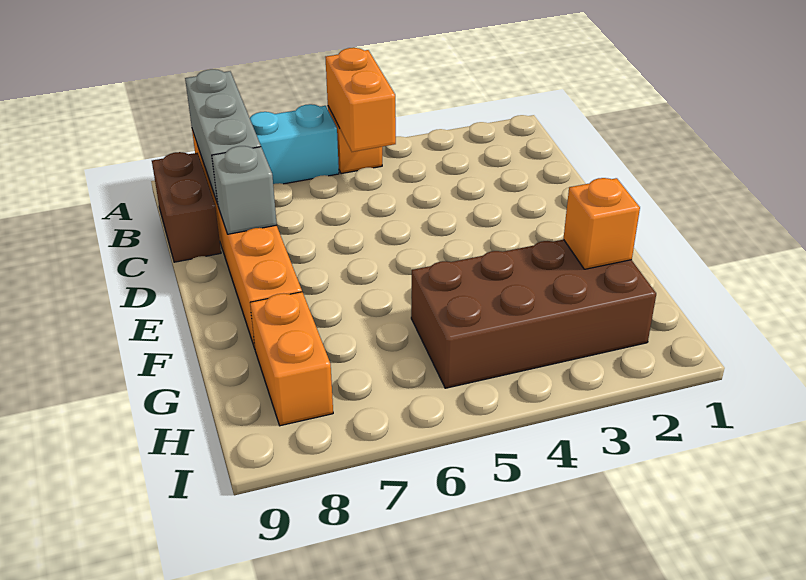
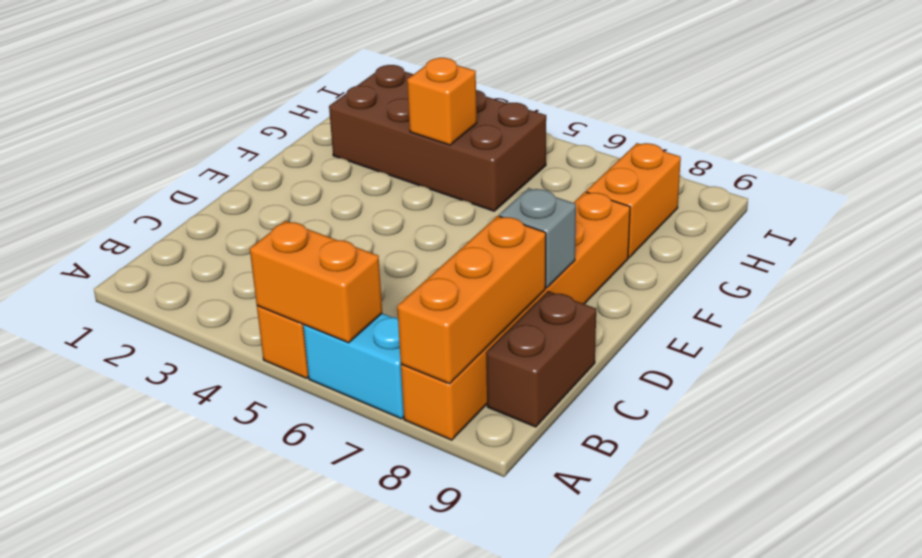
orange 1x2 brick [325,48,396,152] -> orange 1x2 brick turned to [250,221,382,343]
grey 1x3 brick [185,69,261,204] -> orange 1x3 brick [397,216,546,384]
orange 1x1 brick [563,178,640,269] -> orange 1x1 brick moved to [407,58,477,145]

